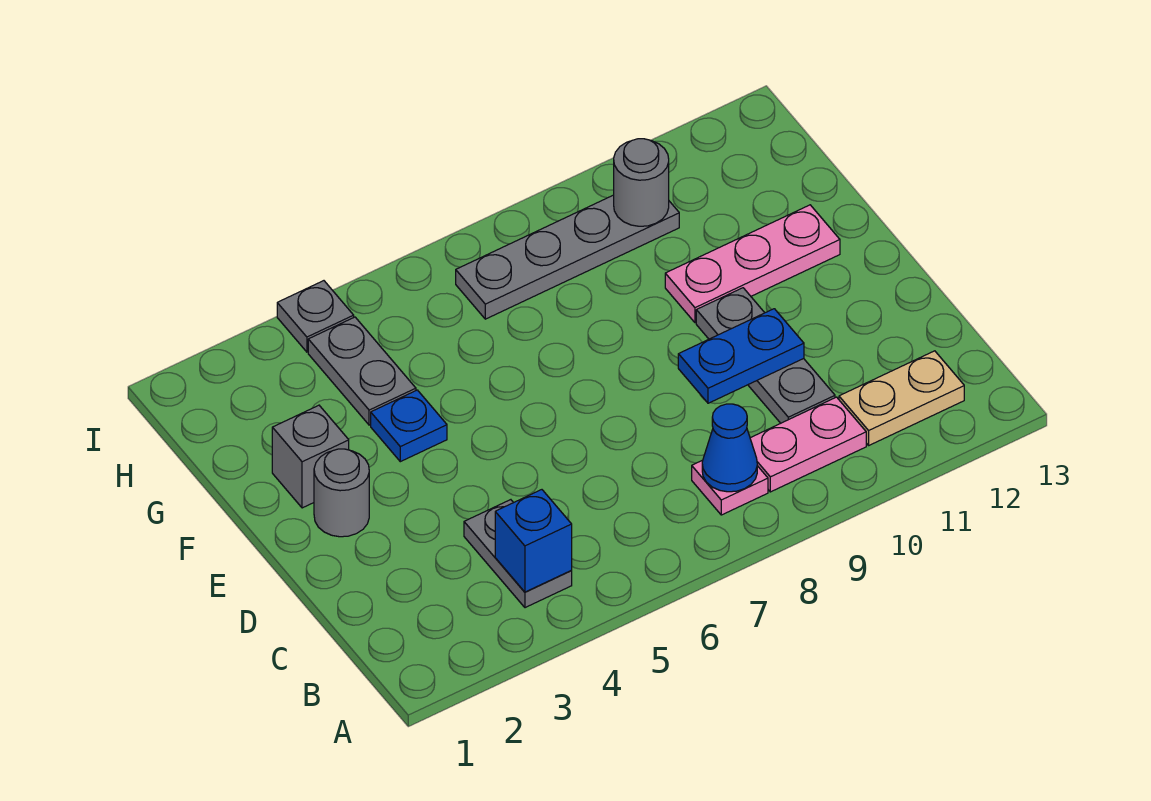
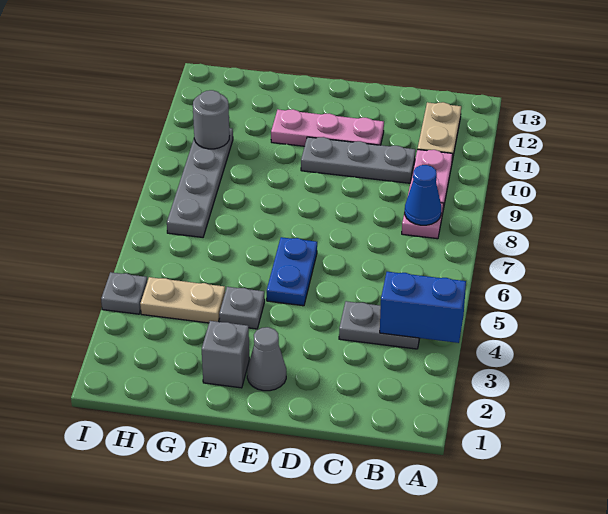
blue 1x1 brick [495,490,572,592] -> blue 1x2 brick [380,272,466,343]
blue 1x2 plate [678,309,804,403] -> blue 1x2 plate moved to [267,237,317,306]
grey 1x1 round brick [314,449,369,537] -> grey 1x1 cone [247,327,286,391]
blue 1x1 plate [371,390,447,462] -> grey 1x1 plate [219,287,265,329]
pink 1x3 plate [665,205,840,323] -> pink 1x3 plate turned to [271,109,384,146]
grey 1x2 plate [308,317,416,425] -> tan 1x2 plate [140,277,225,323]

